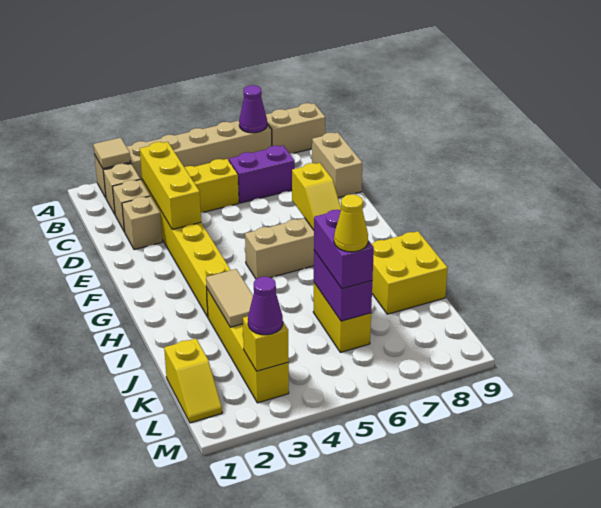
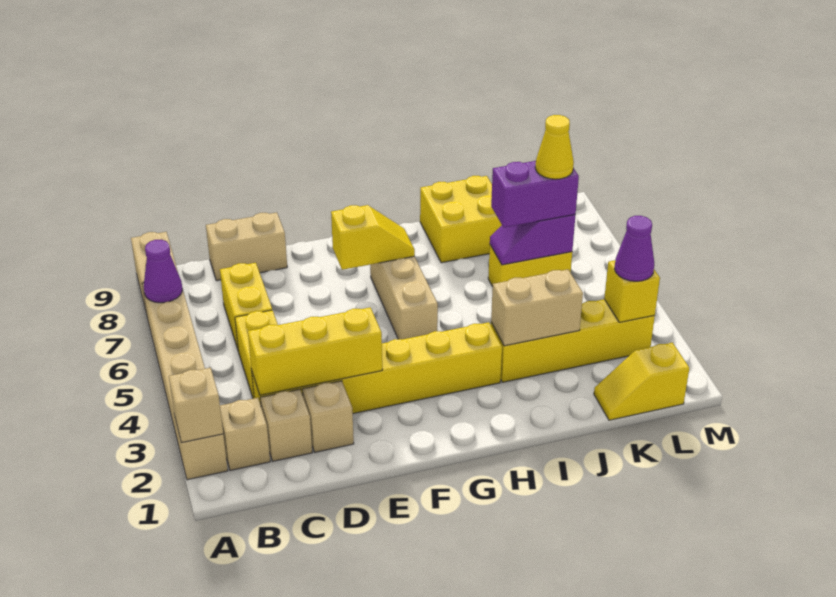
tan 1x1 tile [93,138,131,169] -> tan 1x1 brick [169,368,223,443]
purple 1x2 brick [229,146,295,203] -> yellow 1x2 brick [220,263,272,349]
tan 1x2 tile [206,269,253,327] -> tan 1x2 brick [491,269,583,346]
purple 1x2 brick [314,250,372,321] -> purple 1x2 slope [490,215,575,265]
yellow 1x2 slope [164,338,222,423] -> yellow 1x2 slope turned to [594,342,689,420]

